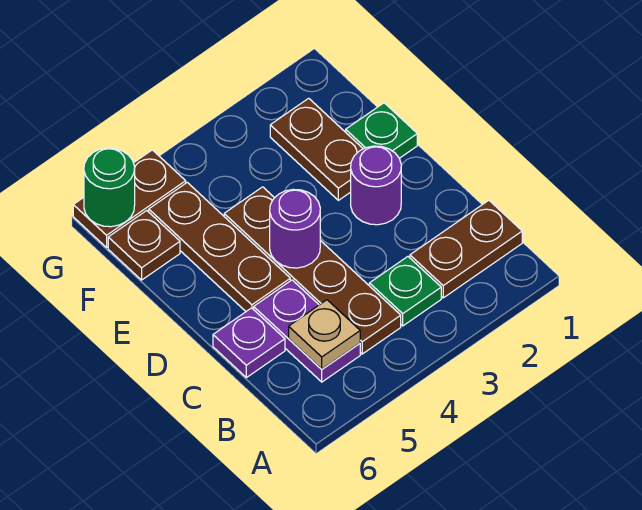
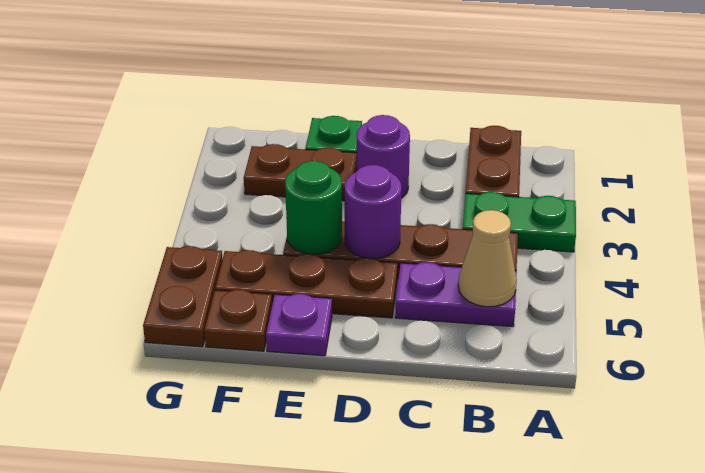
green 1x1 plate [369,257,441,326] -> green 1x2 plate [463,192,576,252]
tan 1x1 plate [289,300,360,369] -> tan 1x1 cone [458,210,517,307]
purple 1x1 plate [213,308,285,378] -> purple 1x1 plate moved to [266,294,332,356]
green 1x1 round brick [84,148,135,227] -> green 1x1 round brick moved to [285,161,342,254]

